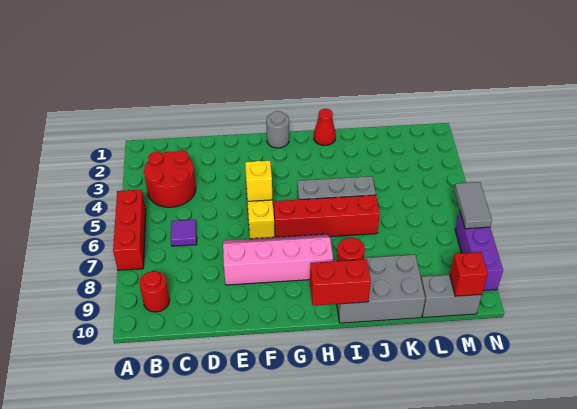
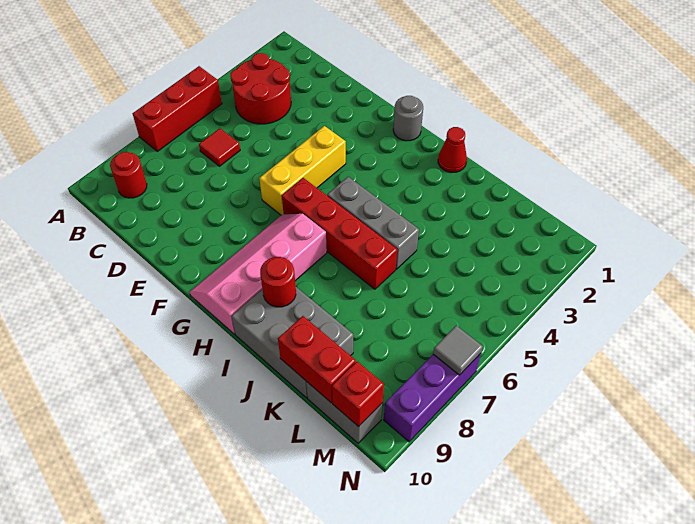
purple 1x1 tile [171,220,197,246] -> red 1x1 tile [199,128,240,166]
pink 2x4 slope [223,234,333,285] -> pink 2x4 slope turned to [190,214,327,334]
yellow 1x1 brick [245,161,272,201] -> none
red 1x2 brick [310,259,371,306] -> red 1x2 brick moved to [278,316,356,403]
grey 1x2 tile [454,182,492,229] -> grey 1x1 tile [433,326,483,375]

